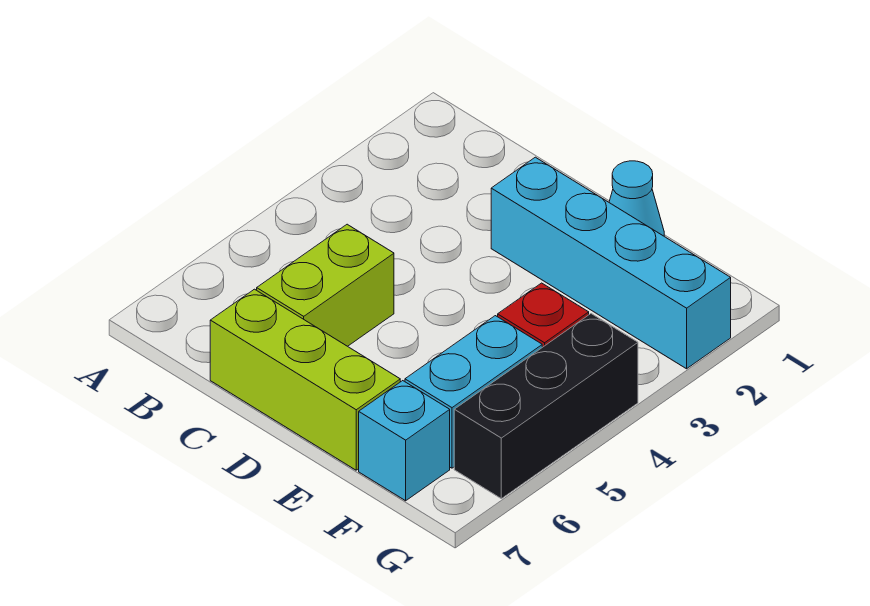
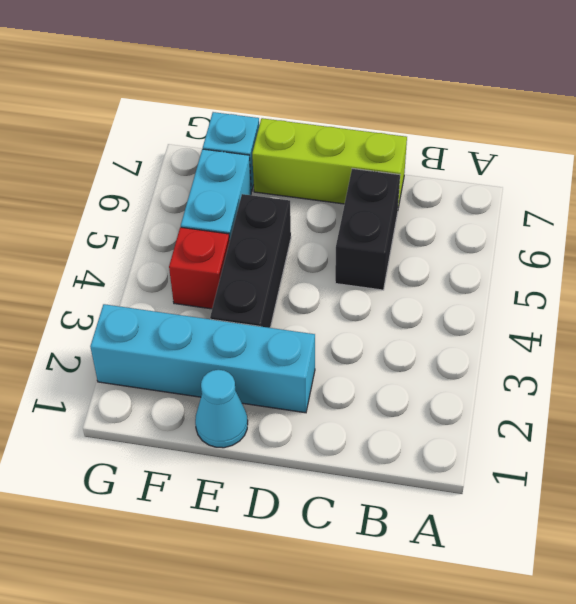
lime 1x2 brick [257,224,394,346] -> black 1x2 brick [335,168,400,290]
black 1x3 brick [454,314,638,499] -> black 1x3 brick moved to [210,194,291,328]

